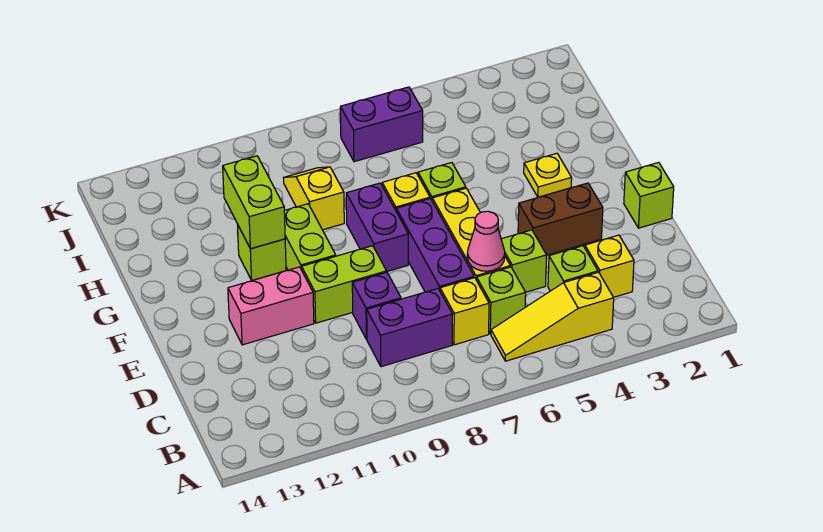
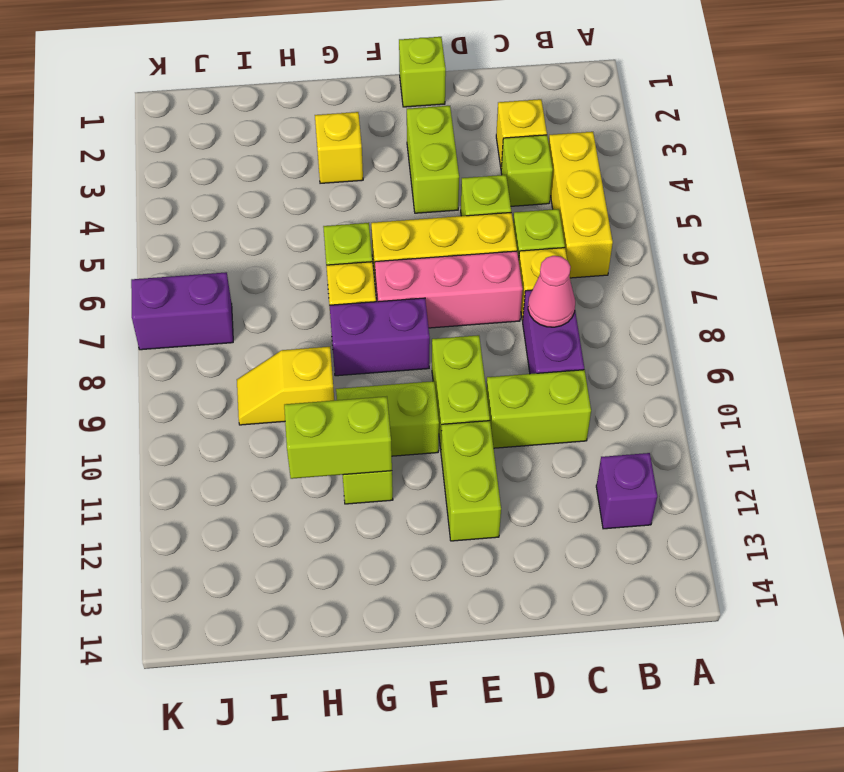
yellow 1x3 slope [491,272,614,361] -> yellow 1x3 brick [549,132,613,278]
none -> lime 1x2 brick [486,370,591,448]
pink 1x1 cone [467,211,505,271] -> pink 1x1 cone moved to [528,256,575,327]
purple 1x3 brick [396,199,474,292] -> pink 1x3 brick [375,251,523,328]
purple 1x1 brick [352,272,401,339] -> purple 1x1 brick moved to [596,453,657,529]
brown 1x2 brick [518,183,603,255] -> lime 1x2 brick [407,106,459,213]
pink 1x2 brick [228,267,314,345] -> lime 1x2 brick [441,421,501,541]
yellow 1x1 plate [524,153,572,197] -> yellow 1x1 brick [315,112,363,183]
purple 1x2 brick [340,87,423,162] -> purple 1x2 brick turned to [131,272,233,350]

